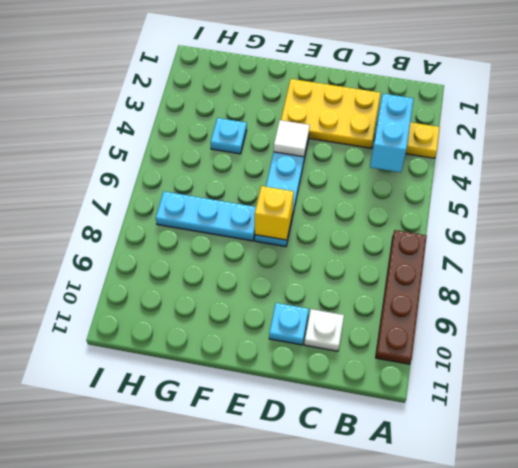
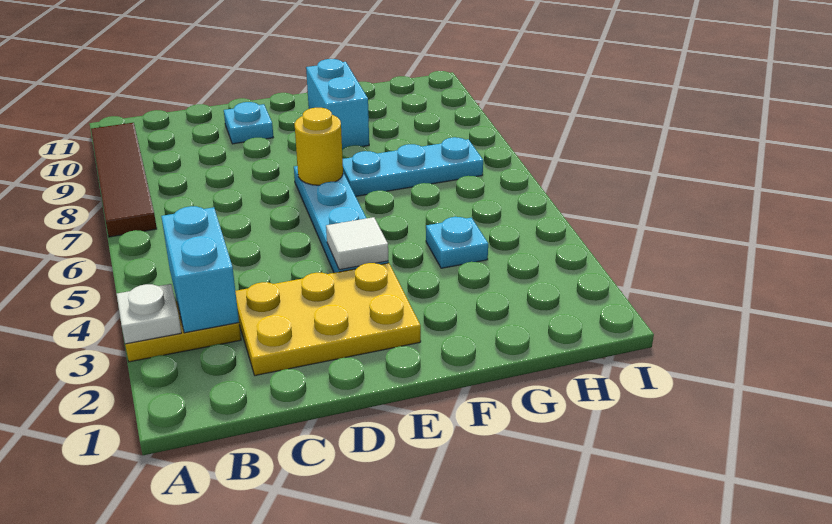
brown 1x4 plate [376,230,427,364] -> brown 1x4 tile [91,123,157,237]
white 1x1 plate [304,309,344,351] -> white 1x1 plate moved to [117,284,181,344]
yellow 1x1 brick [255,186,294,240] -> yellow 1x1 round brick [294,108,343,185]
none -> cyan 1x2 brick [306,59,369,149]

